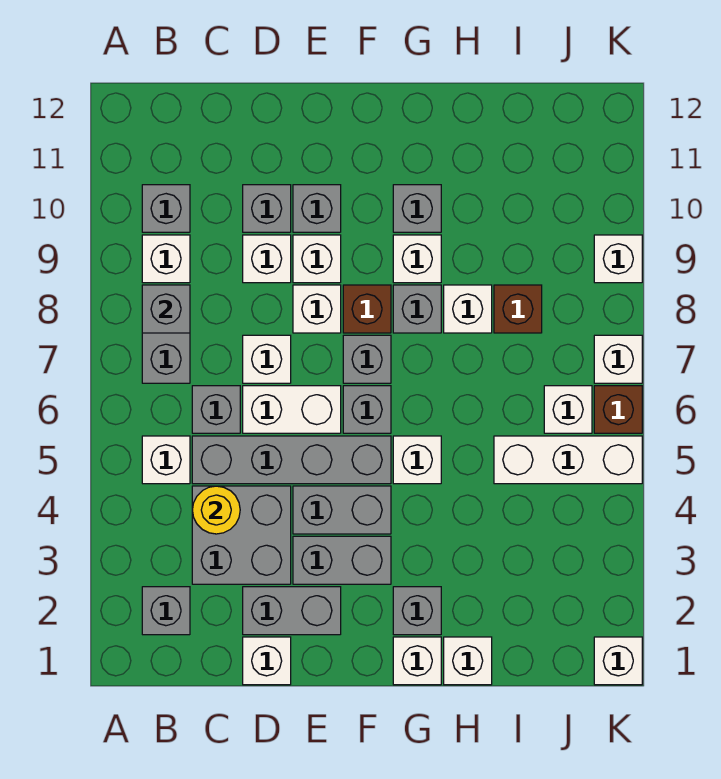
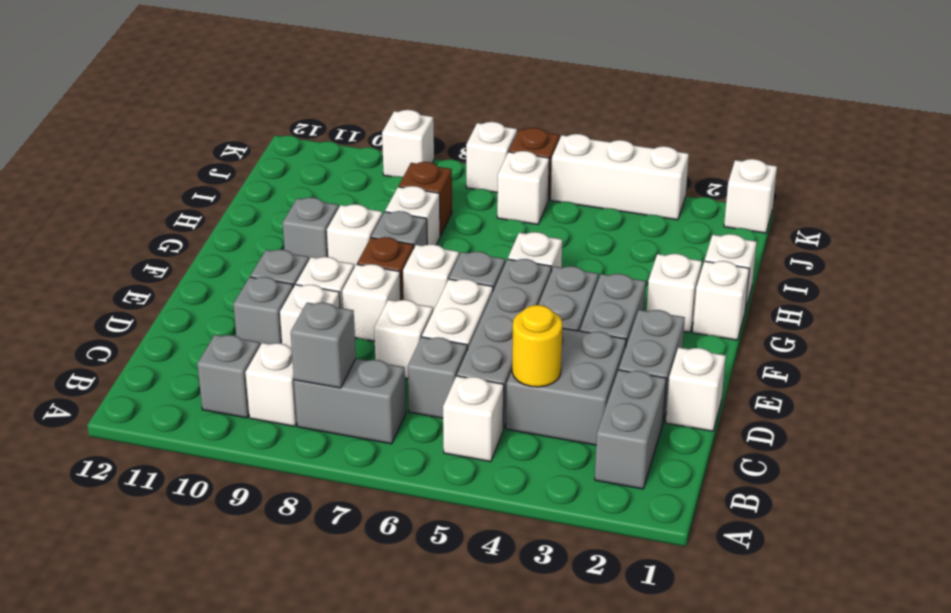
grey 1x1 brick [142,587,190,635] -> grey 1x2 brick [595,370,666,489]
grey 1x1 brick [343,335,391,383] -> white 1x1 brick [403,244,459,311]
grey 1x1 brick [393,587,441,635] -> white 1x1 brick [646,254,702,332]
white 1x3 brick [494,436,642,484] -> white 1x3 brick turned to [551,134,689,220]

